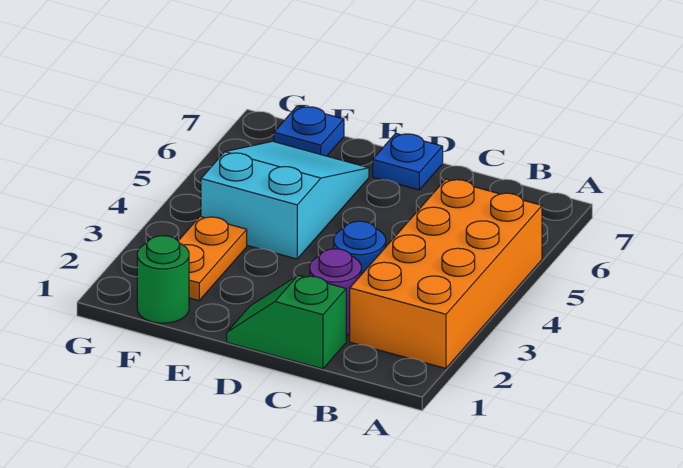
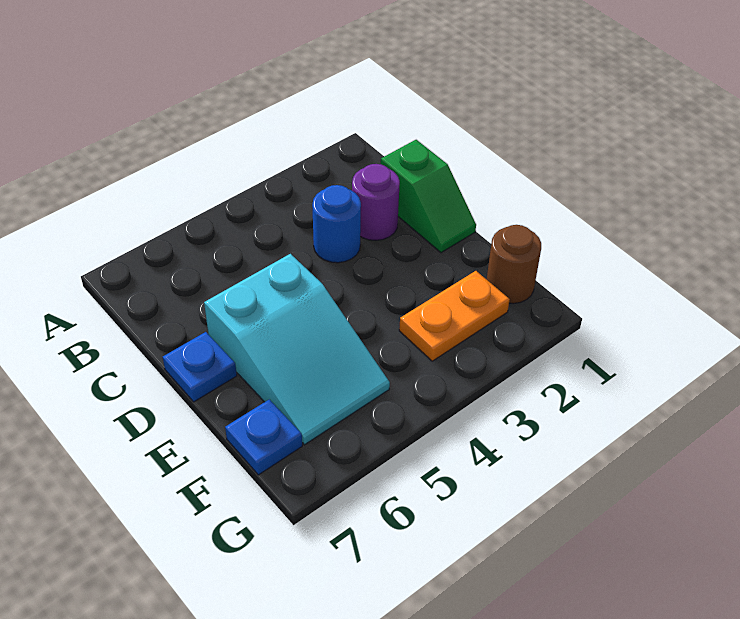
orange 2x4 brick [350,179,542,368] -> none
cyan 2x3 slope [201,141,369,259] -> cyan 2x3 slope turned to [204,254,390,445]
green 1x1 round brick [137,236,189,323] -> brown 1x1 round brick [487,225,541,304]

